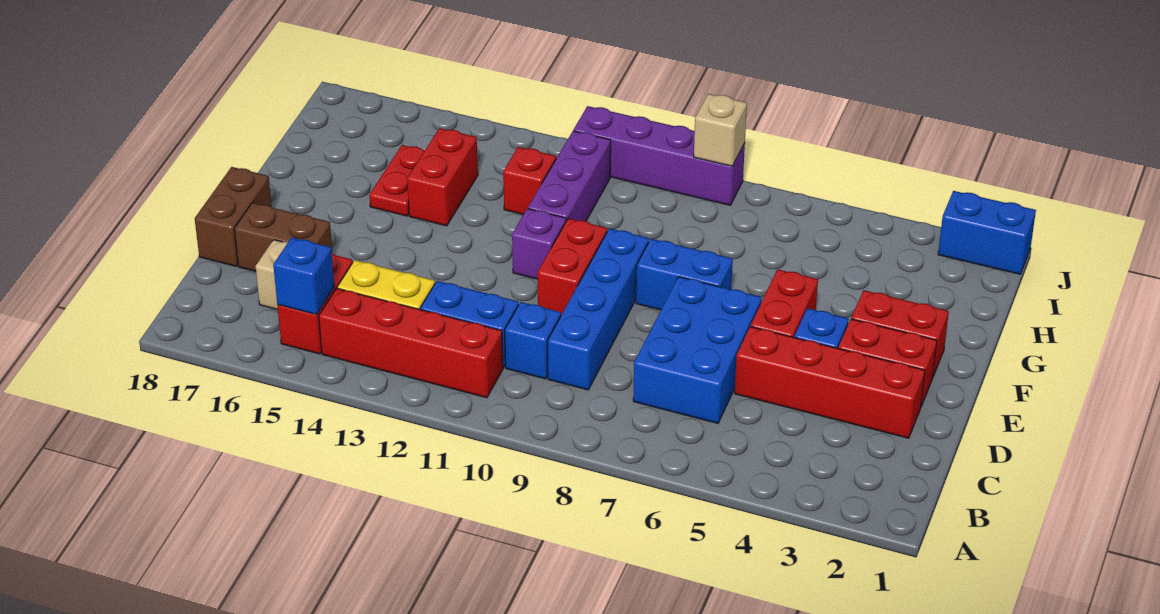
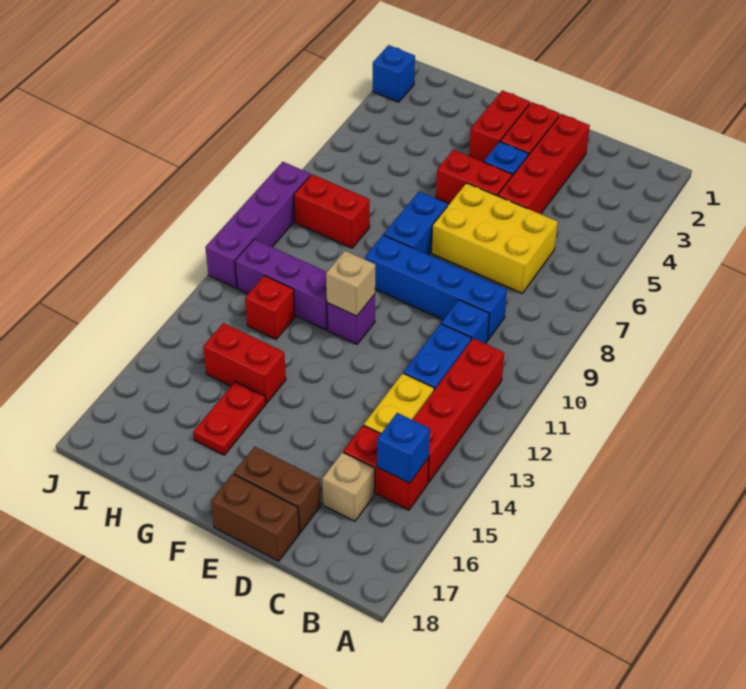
blue 2x3 brick [633,277,762,423] -> yellow 2x3 brick [432,183,558,293]
brown 1x2 brick [234,203,332,271] -> brown 1x2 brick turned to [234,447,321,533]
red 1x2 brick [537,219,607,315] -> red 1x2 brick moved to [294,174,370,248]
red 1x2 plate [369,145,425,216] -> red 1x2 plate turned to [193,382,266,455]
blue 1x2 brick [938,191,1036,274] -> blue 1x1 brick [373,45,415,102]
tan 1x1 brick [694,94,747,166] -> tan 1x1 brick moved to [326,251,375,316]

